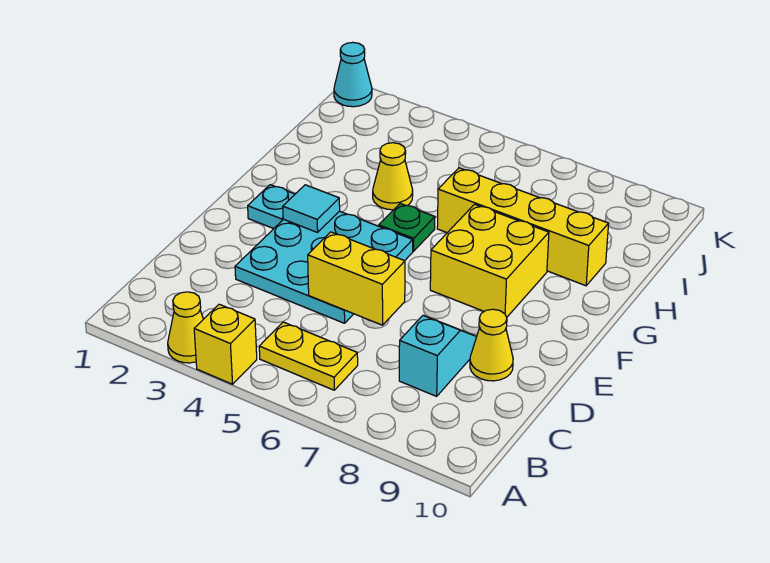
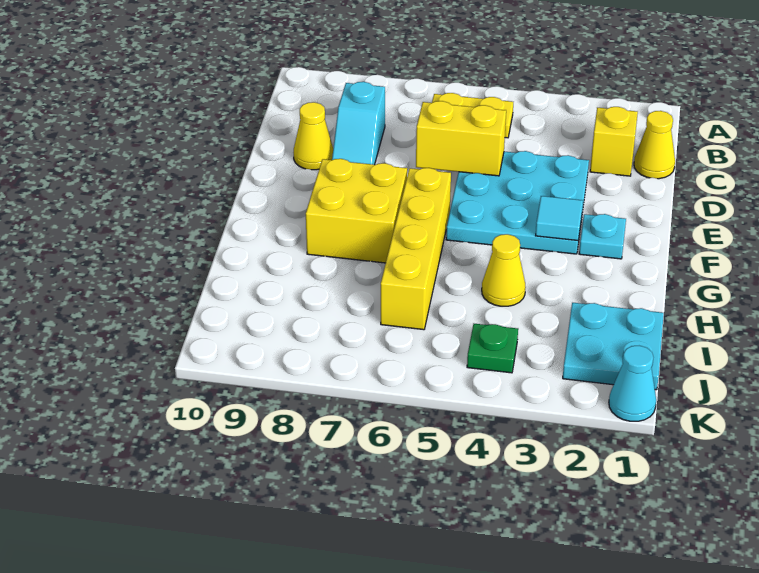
yellow 1x1 cone [168,292,203,363] -> yellow 1x1 cone moved to [634,111,675,179]
yellow 1x1 brick [194,304,257,384] -> yellow 1x1 brick moved to [590,107,638,176]
green 1x1 plate [379,203,435,251] -> green 1x1 plate moved to [467,324,518,373]
yellow 1x4 brick [437,168,609,286] -> yellow 1x4 brick turned to [381,168,451,330]
none -> cyan 2x2 plate [563,303,664,390]

